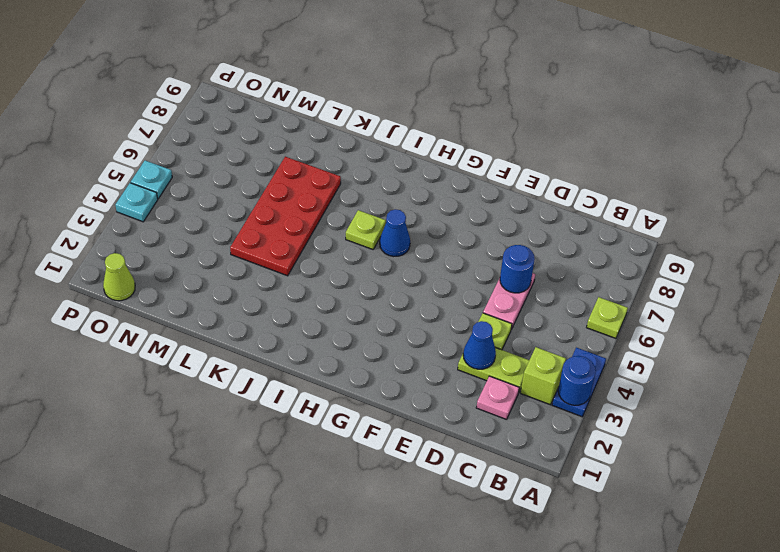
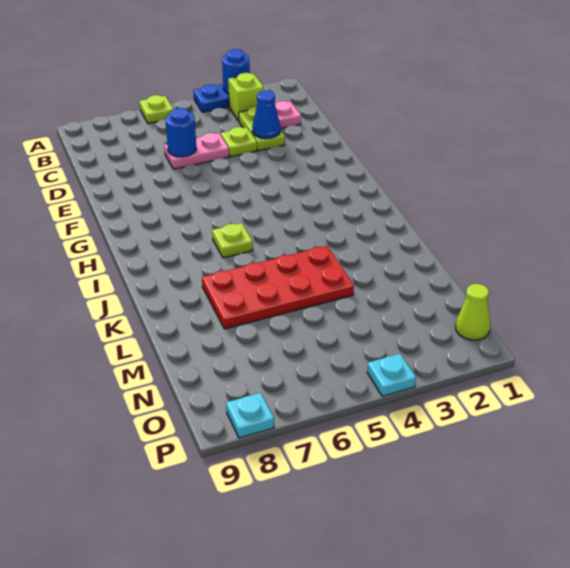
blue 1x1 cone [380,209,410,256] -> none
cyan 1x1 plate [131,160,172,199] -> cyan 1x1 plate moved to [226,393,274,438]

